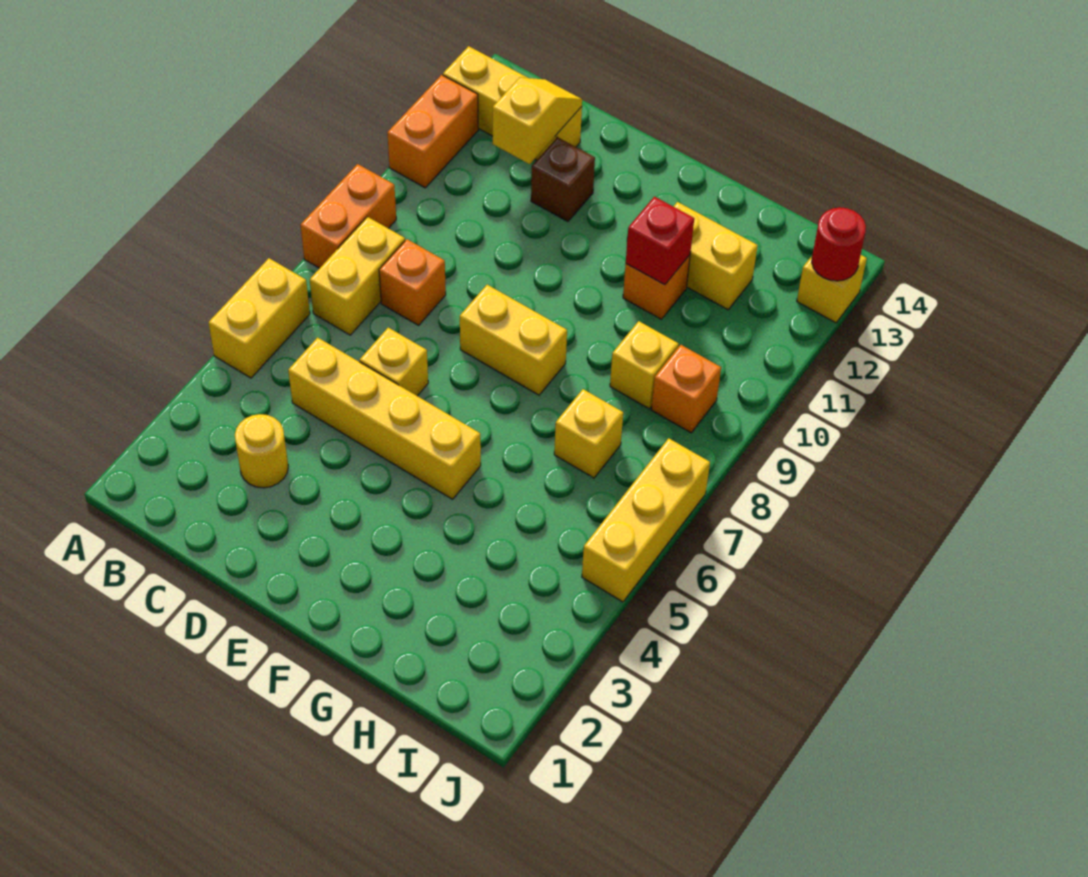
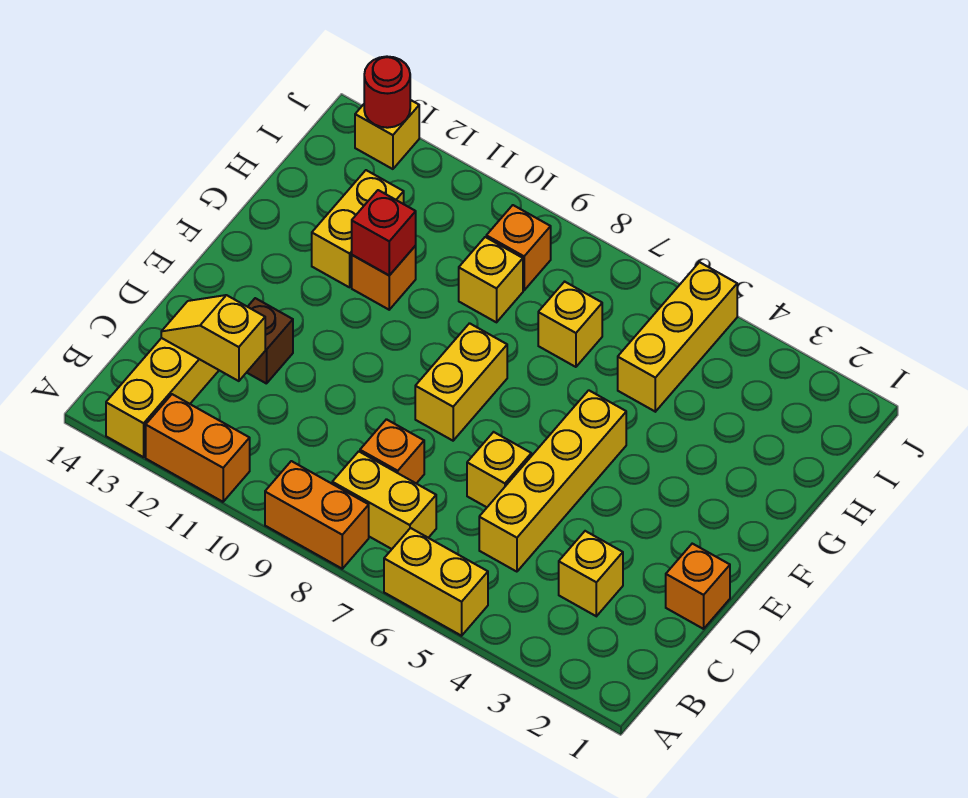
yellow 1x1 round brick [235,414,288,488] -> yellow 1x1 brick [559,531,623,616]
none -> orange 1x1 brick [666,544,730,629]
yellow 1x3 brick [582,438,710,602] -> yellow 1x3 brick turned to [618,262,737,412]

